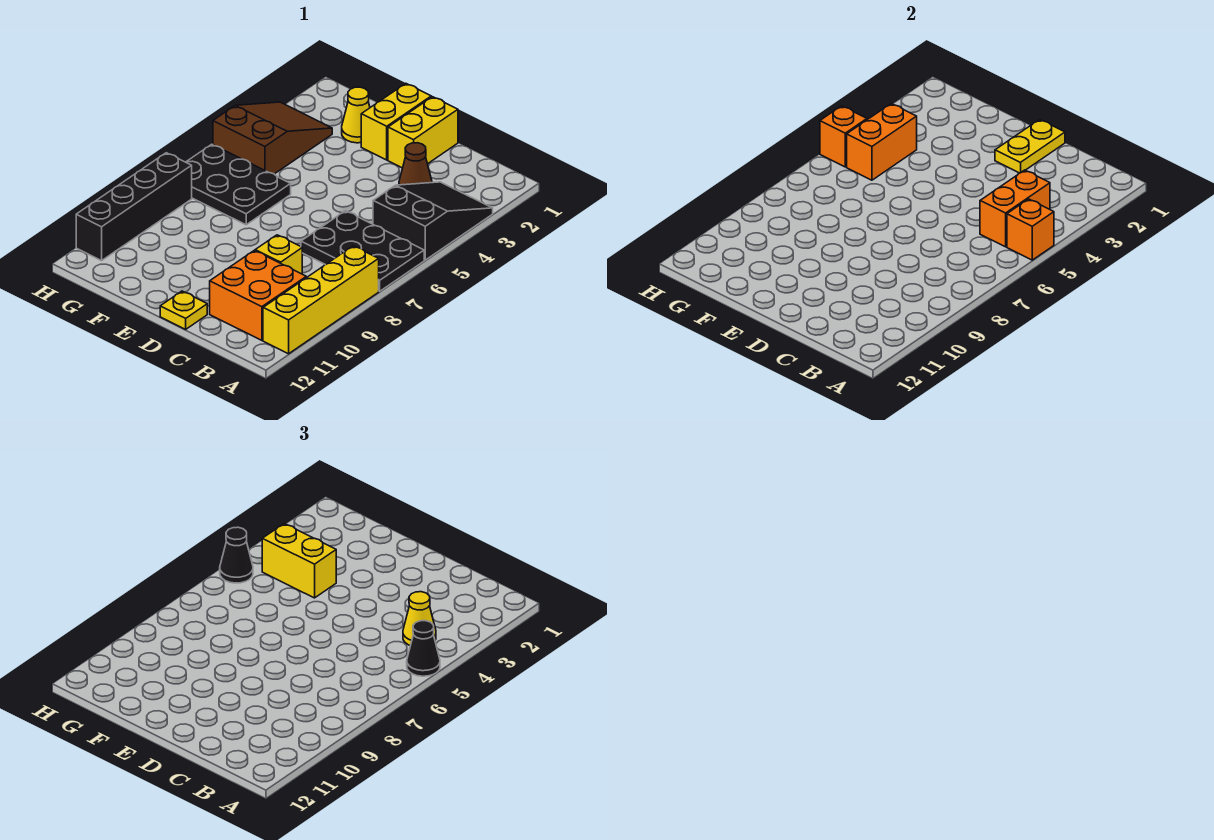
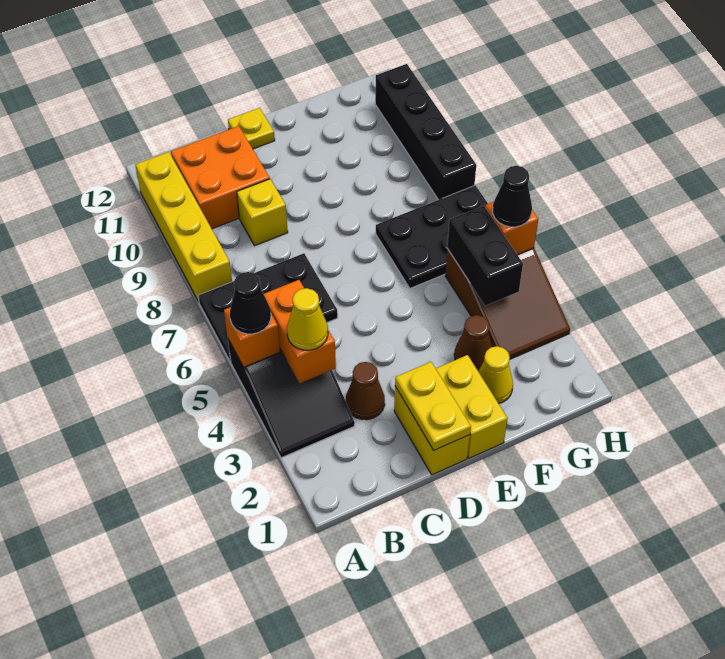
none -> brown 1x1 cone [454,315,492,371]
yellow 1x2 brick [262,524,336,598] -> none
orange 1x2 brick [847,104,917,180] -> black 1x2 brick [447,206,523,306]

